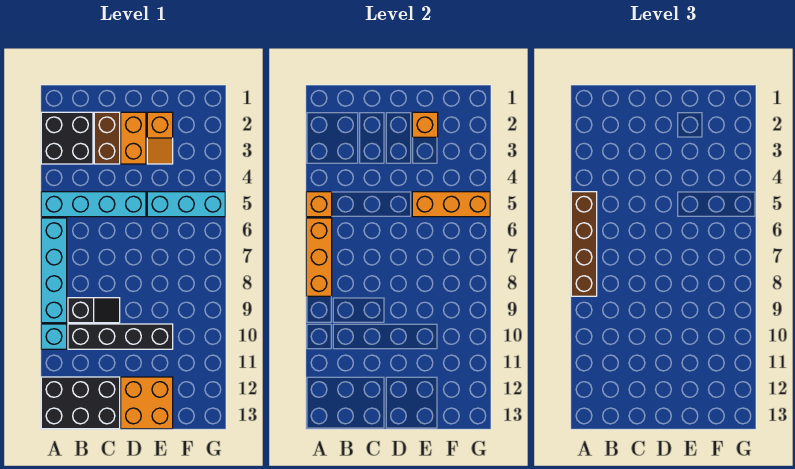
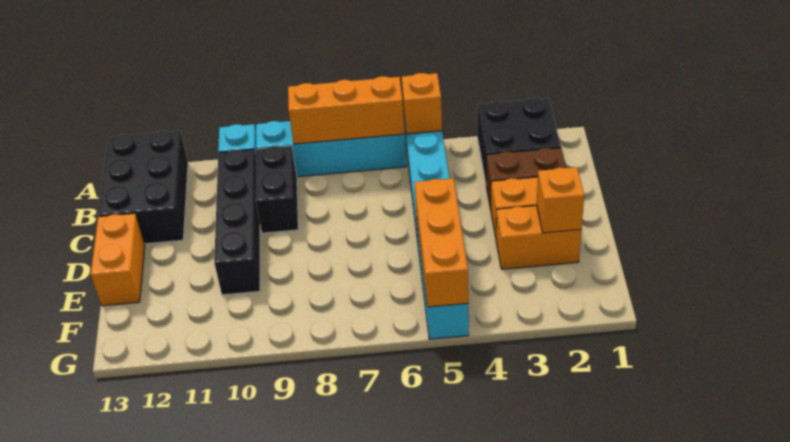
brown 1x4 brick [571,192,597,296] -> none
black 1x2 slope [68,298,120,323] -> black 1x2 brick [256,146,298,233]
orange 2x2 brick [121,377,173,429] -> orange 1x2 brick [91,213,145,306]
orange 1x2 slope [147,112,173,164] -> orange 1x2 brick [496,206,581,269]

